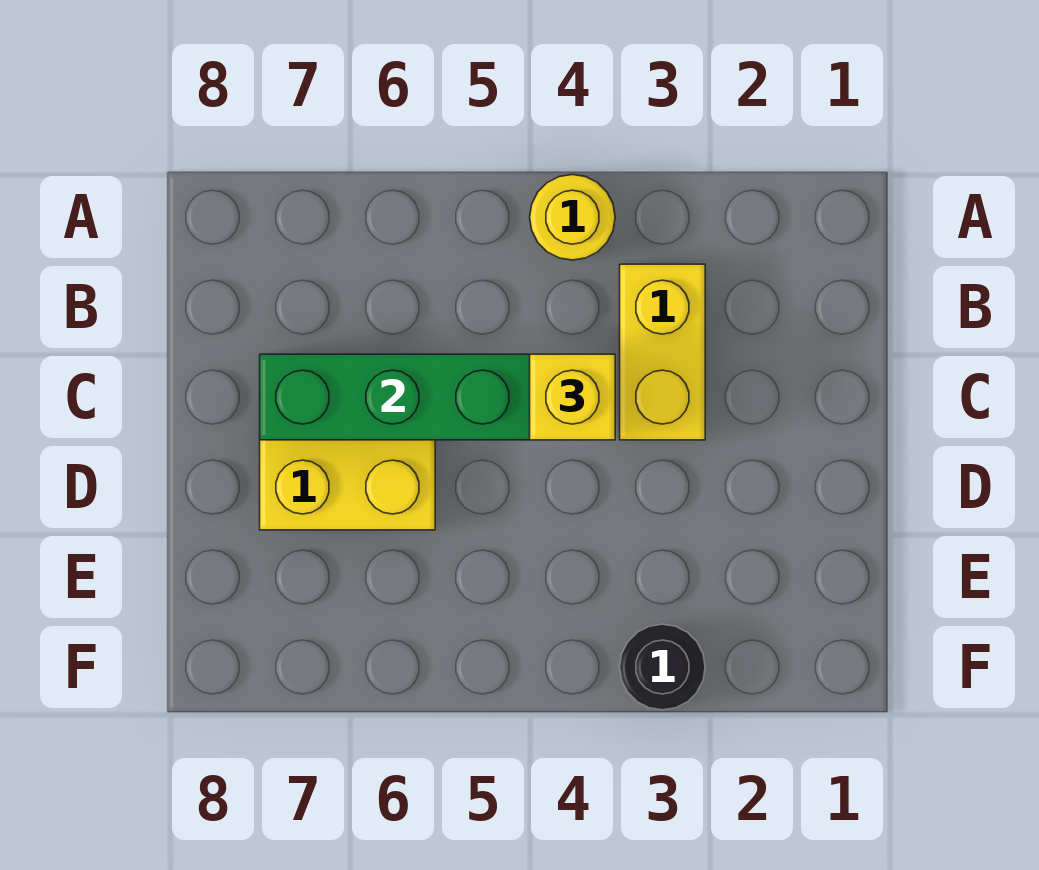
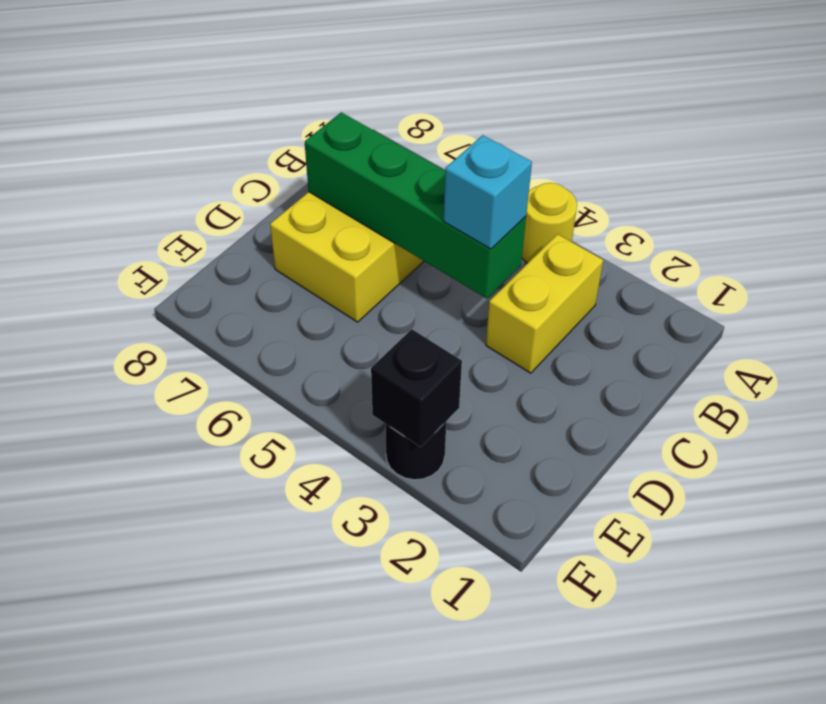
yellow 1x1 brick [530,354,615,440] -> cyan 1x1 brick [444,135,532,249]
none -> black 1x1 brick [371,329,462,447]

